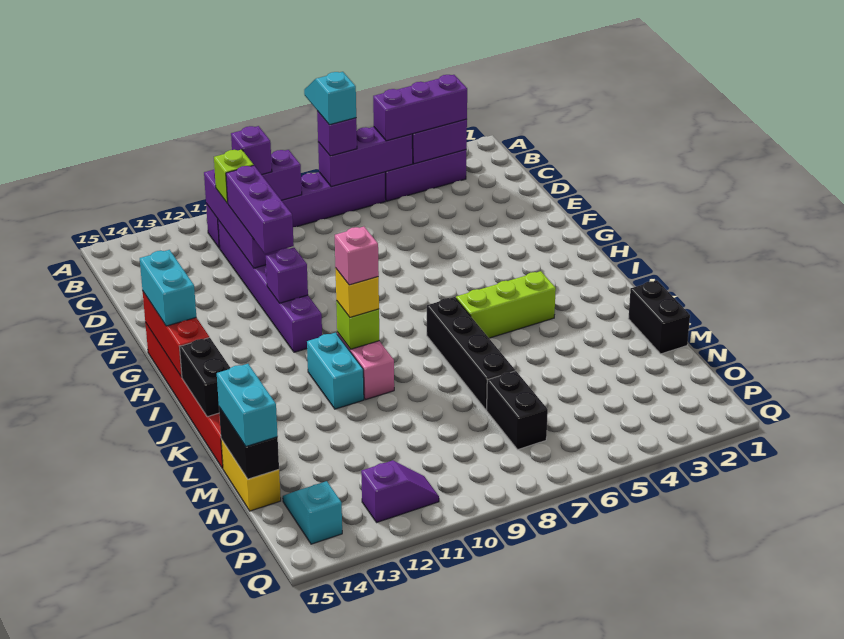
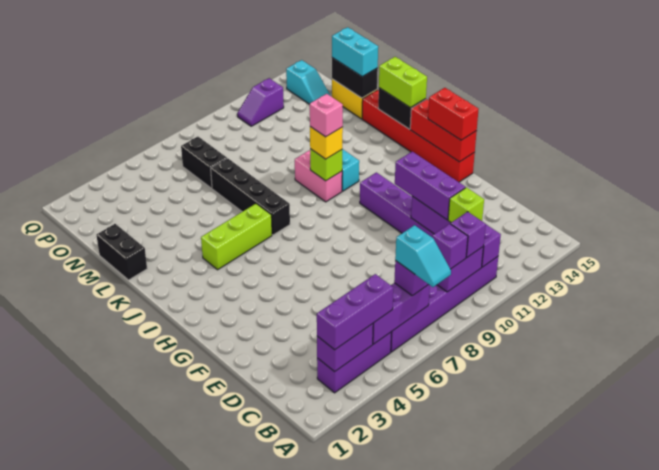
purple 1x1 brick [266,248,308,303] -> purple 1x1 brick moved to [432,224,468,269]
cyan 1x2 brick [140,250,196,326] -> red 1x2 brick [428,88,479,140]
none -> lime 1x2 brick [379,57,427,108]

